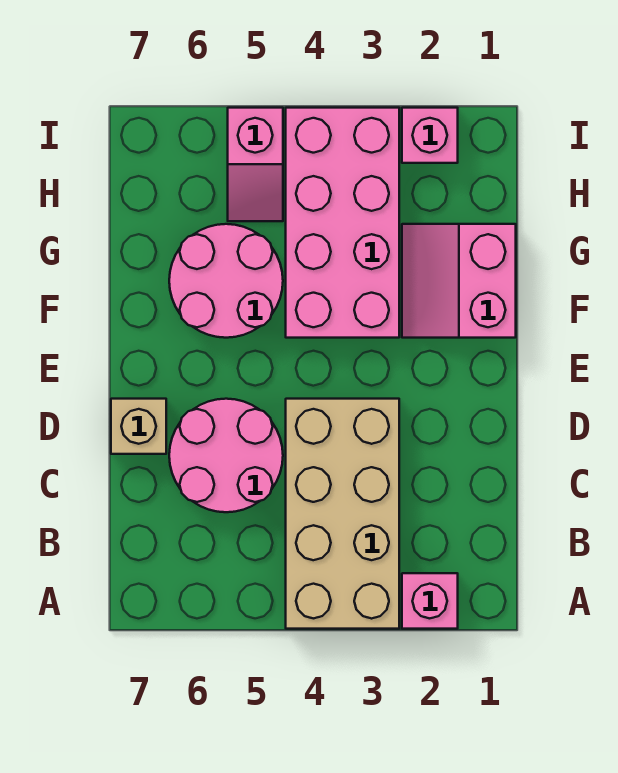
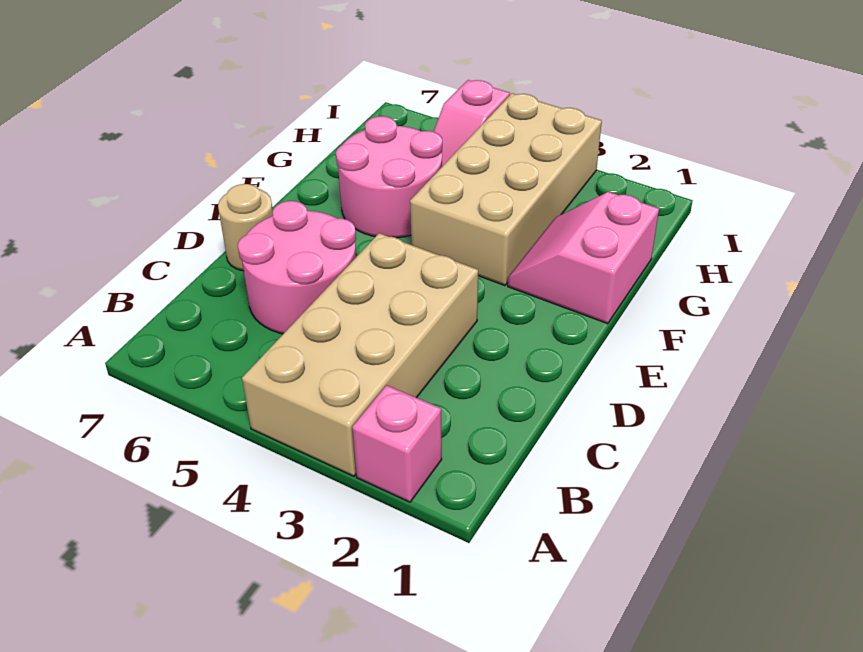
tan 1x1 brick [111,399,166,454] -> tan 1x1 round brick [218,184,273,271]
pink 2x4 brick [286,108,399,338] -> tan 2x4 brick [410,93,602,286]
pink 1x1 brick [402,108,458,163] -> none

